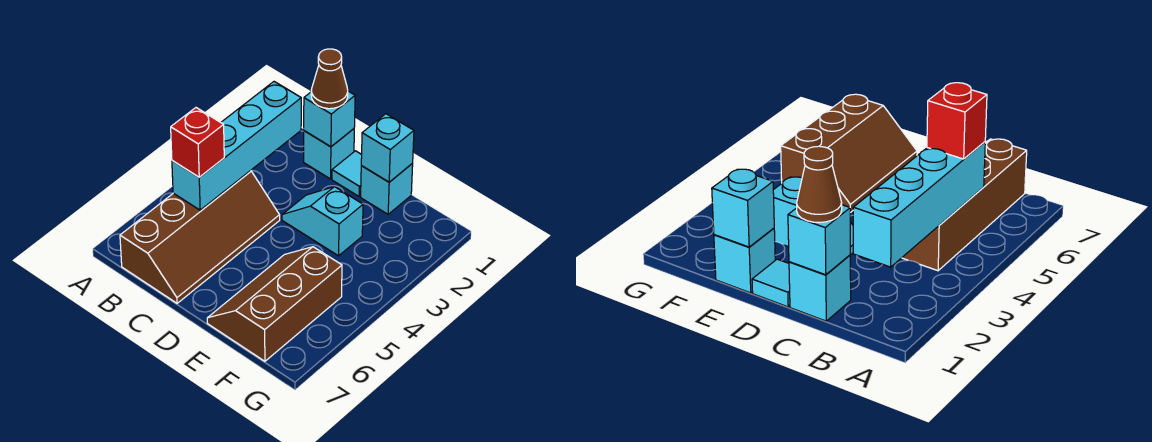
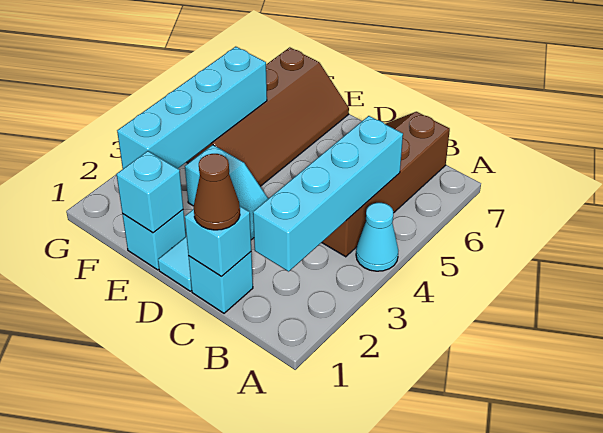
none -> cyan 1x1 cone [356,203,398,271]
red 1x1 brick [171,108,224,177] -> none
brown 2x3 slope [207,247,342,361] -> brown 2x4 slope [187,47,349,186]
none -> cyan 1x4 brick [117,47,267,169]

